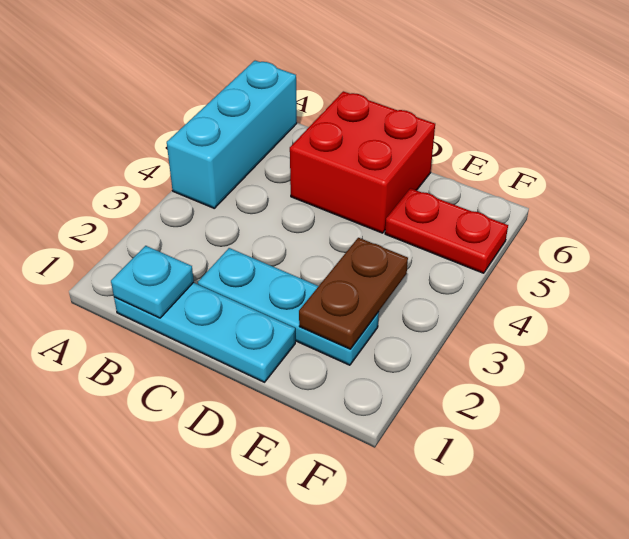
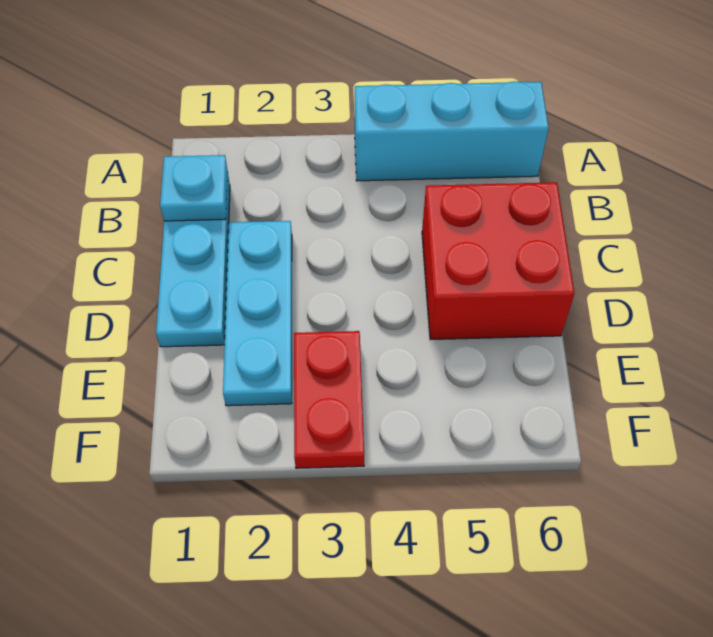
brown 1x2 plate [299,238,408,349] -> none
red 1x2 plate [385,188,508,273] -> red 1x2 plate moved to [294,331,364,468]

